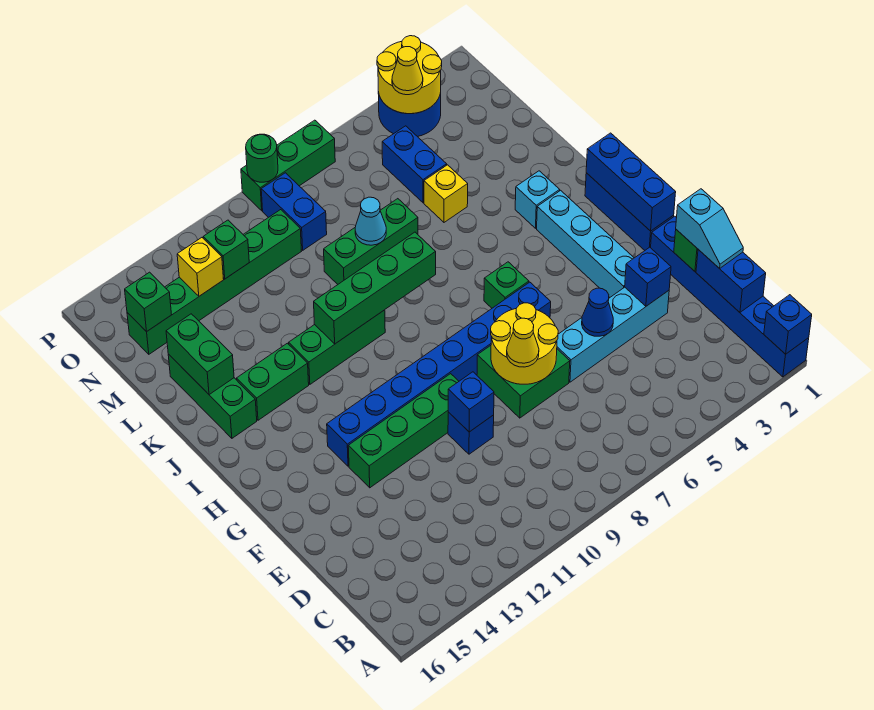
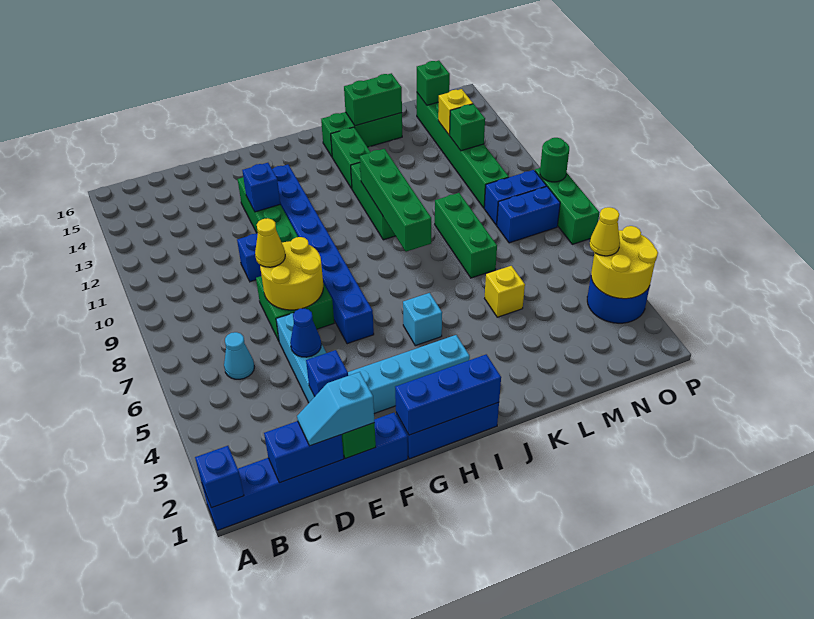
blue 1x1 brick [448,372,494,432] -> blue 1x1 brick moved to [242,163,280,212]
green 1x1 brick [484,262,529,308] -> none
cyan 1x1 brick [515,171,560,228] -> cyan 1x1 brick moved to [403,293,442,346]
cyan 1x1 cone [355,197,386,245] -> cyan 1x1 cone moved to [224,332,254,379]
blue 1x2 brick [382,126,447,203] -> blue 1x2 brick moved to [497,186,560,243]

